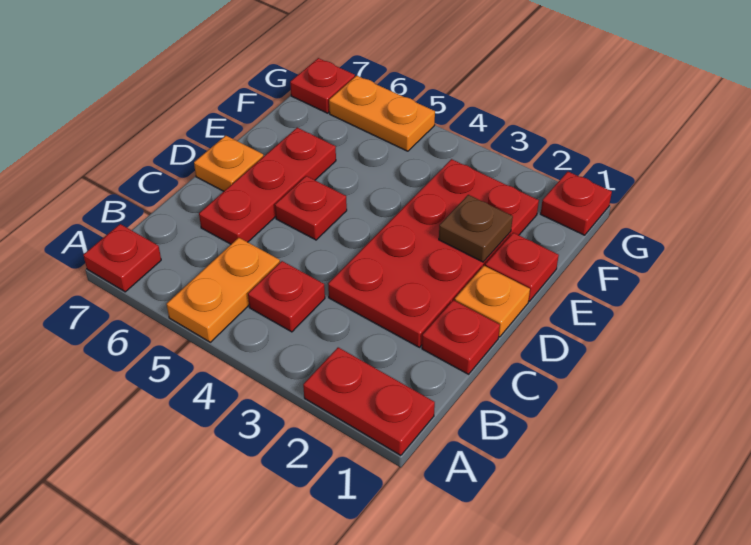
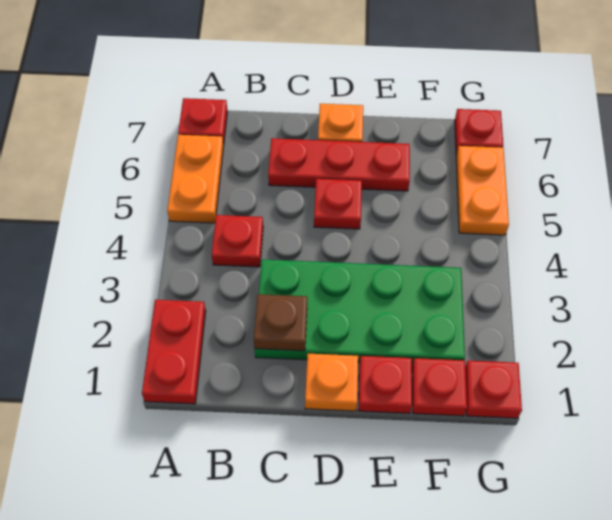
orange 1x2 plate [167,238,280,342] -> orange 1x2 plate turned to [167,135,224,223]
red 1x1 plate [422,300,500,374] -> red 1x1 plate moved to [412,358,467,416]
red 2x4 plate [328,159,539,347] -> green 2x4 plate [255,259,465,364]
brown 1x1 plate [439,195,513,262] -> brown 1x1 plate moved to [254,294,307,351]

